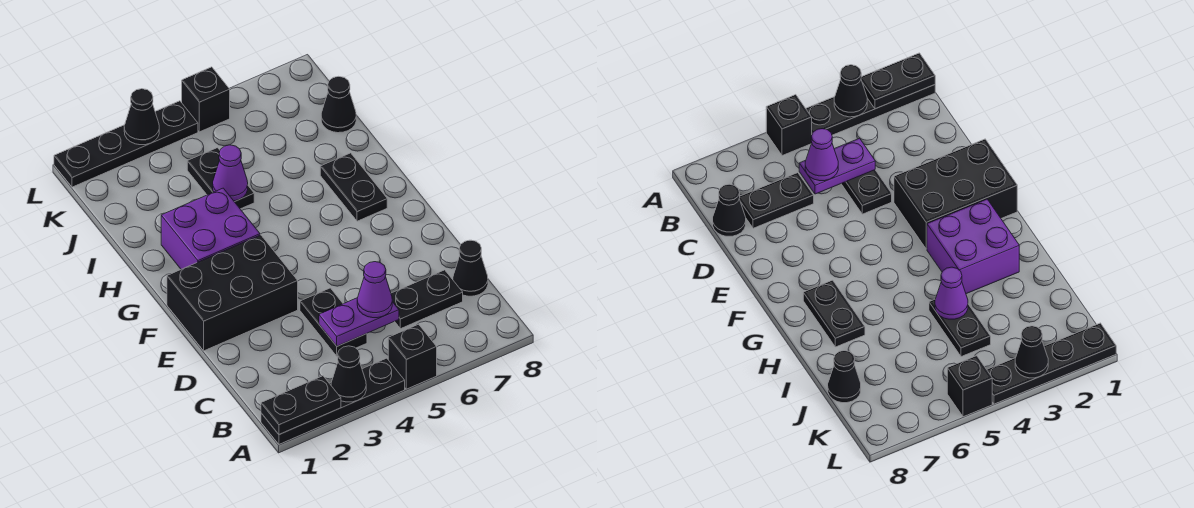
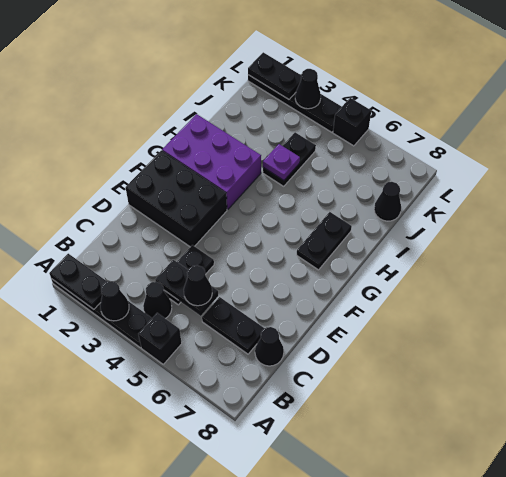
none -> black 1x1 cone [143,282,172,319]
purple 1x2 plate [319,298,399,346] -> black 1x2 plate [155,260,218,316]
purple 1x1 cone [357,262,392,318] -> black 1x1 cone [184,265,212,306]
purple 2x2 brick [161,188,260,269] -> purple 2x3 brick [162,114,261,210]
purple 1x1 cone [213,145,248,201] -> purple 1x1 plate [263,144,300,180]
none -> black 1x2 plate [248,52,301,99]

